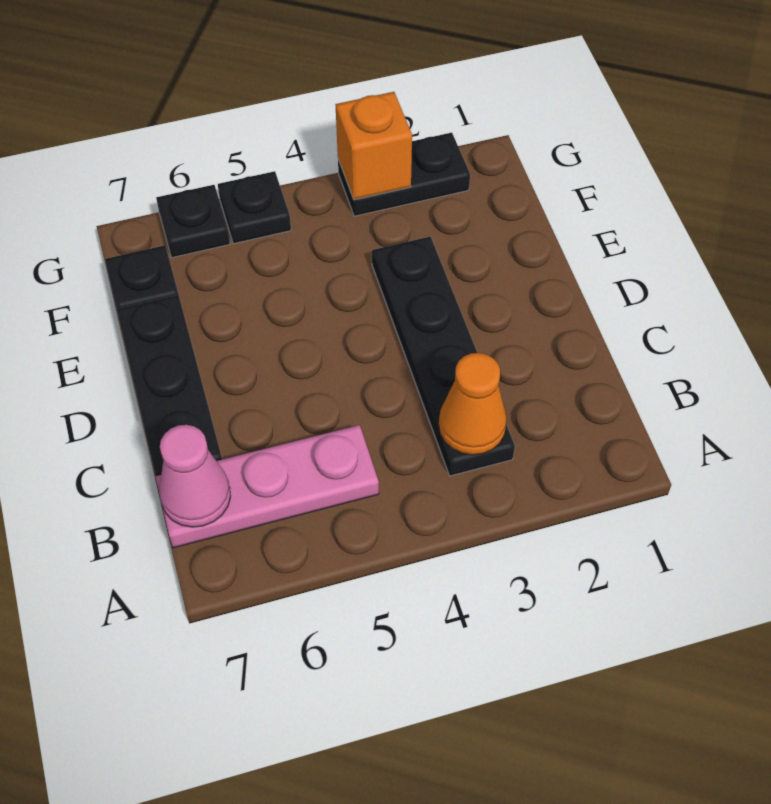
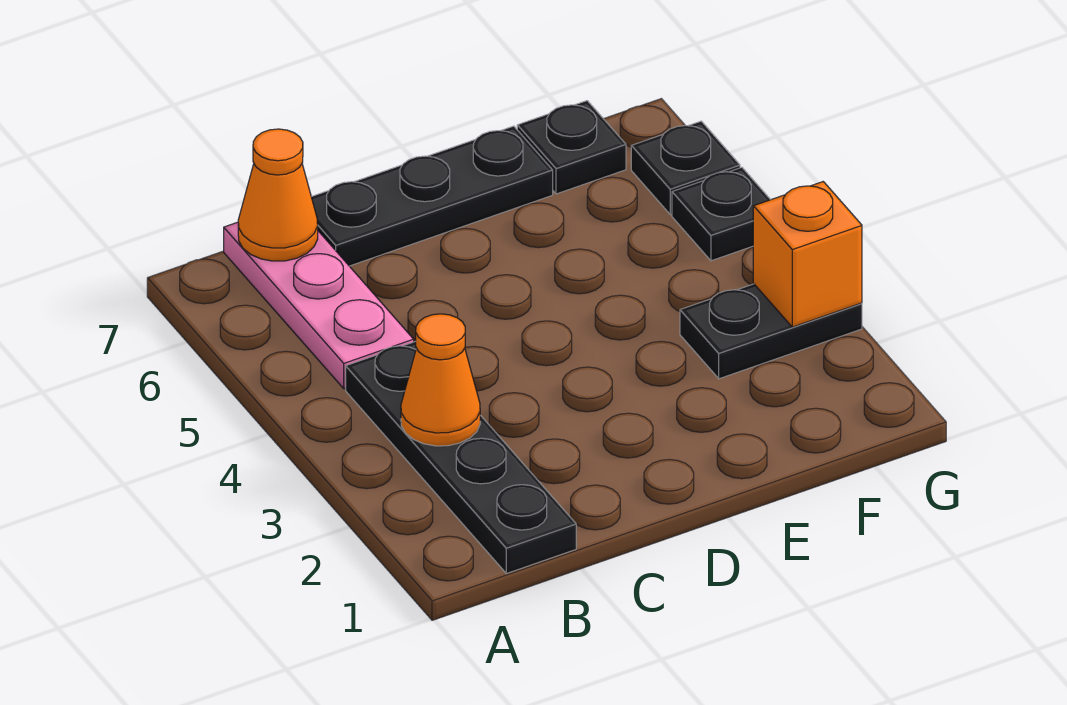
black 1x4 plate [372,237,515,476] -> black 1x4 plate turned to [346,341,576,574]
pink 1x1 cone [160,425,231,527] -> orange 1x1 cone [238,129,318,261]
black 1x2 plate [338,133,470,216] -> black 1x2 plate turned to [680,284,862,379]

